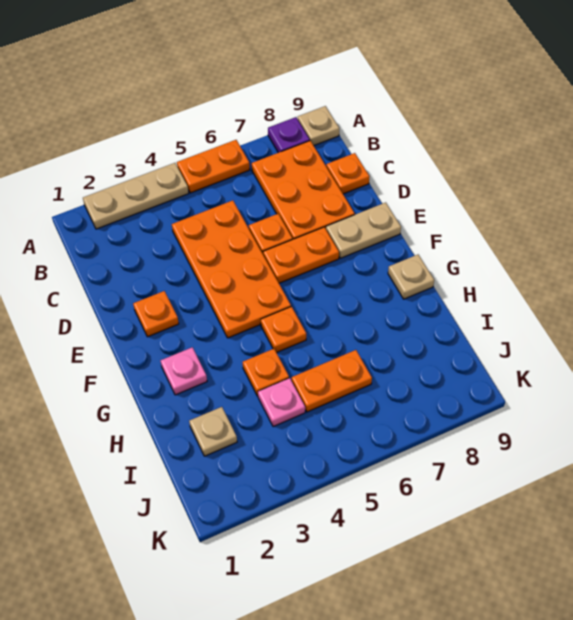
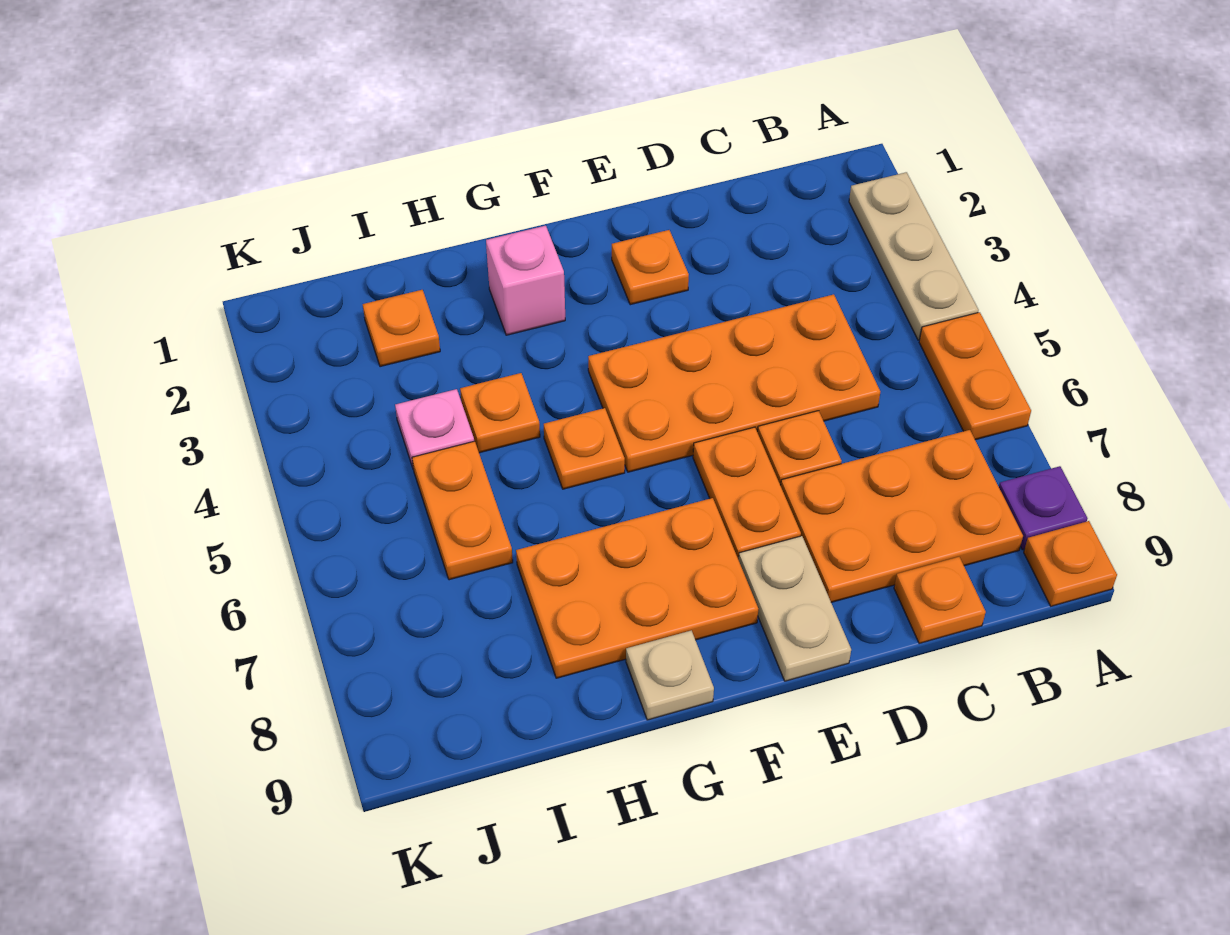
tan 1x1 plate [298,106,339,145] -> orange 1x1 plate [1024,521,1117,606]
none -> orange 2x3 plate [516,498,758,678]
pink 1x1 plate [161,347,207,395] -> pink 1x1 brick [486,226,565,335]
tan 1x1 plate [189,407,237,456] -> orange 1x1 plate [363,290,440,367]

